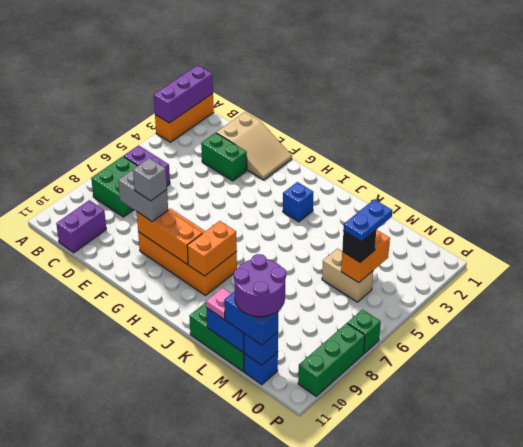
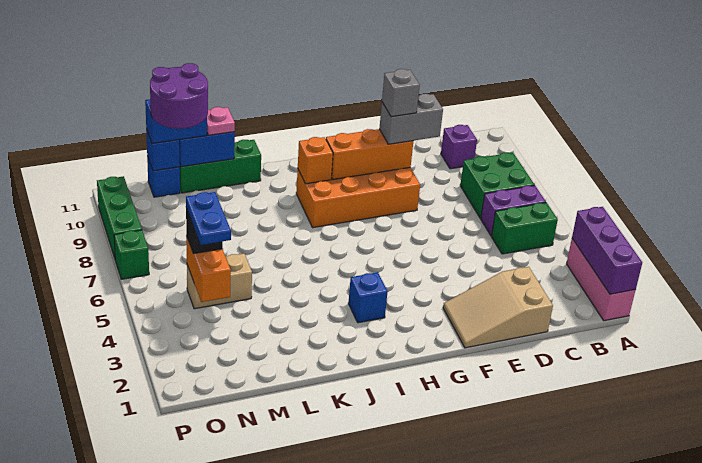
orange 1x3 brick [155,94,214,142] -> pink 1x3 brick [567,239,636,321]
purple 1x2 brick [56,200,106,253] -> purple 1x1 brick [441,125,477,169]
green 1x2 brick [201,133,247,181] -> green 1x2 brick moved to [492,203,558,254]
orange 1x2 brick [187,221,237,276] -> orange 1x1 brick [298,137,333,184]

